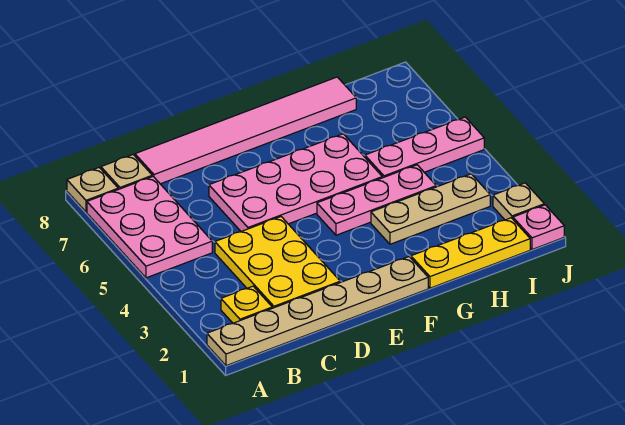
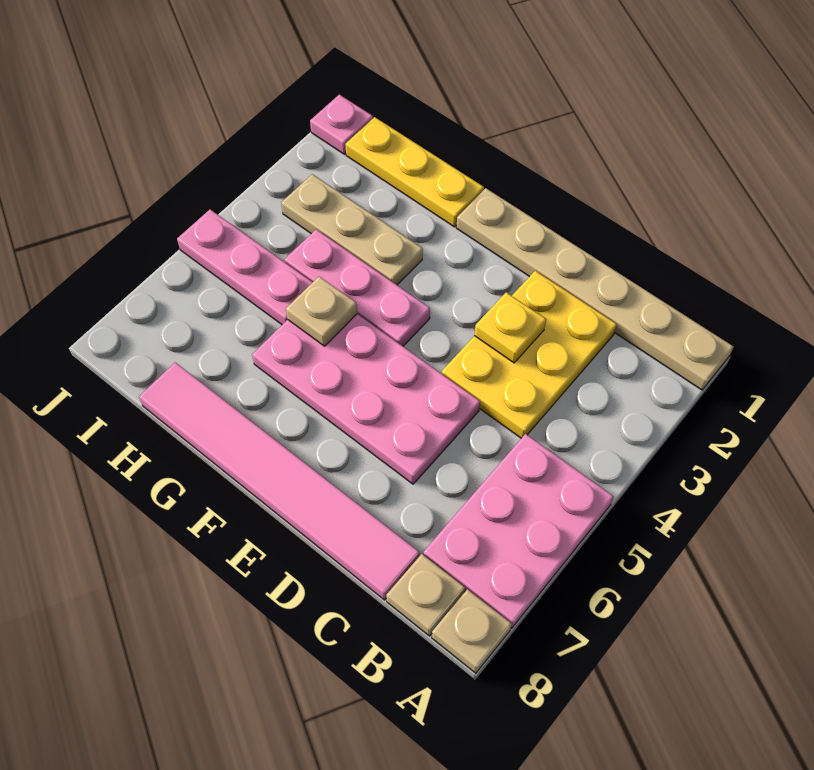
yellow 1x1 plate [221,286,272,323] -> yellow 1x1 plate moved to [474,292,546,363]
tan 1x1 plate [493,183,544,220] -> tan 1x1 plate moved to [286,277,357,346]

